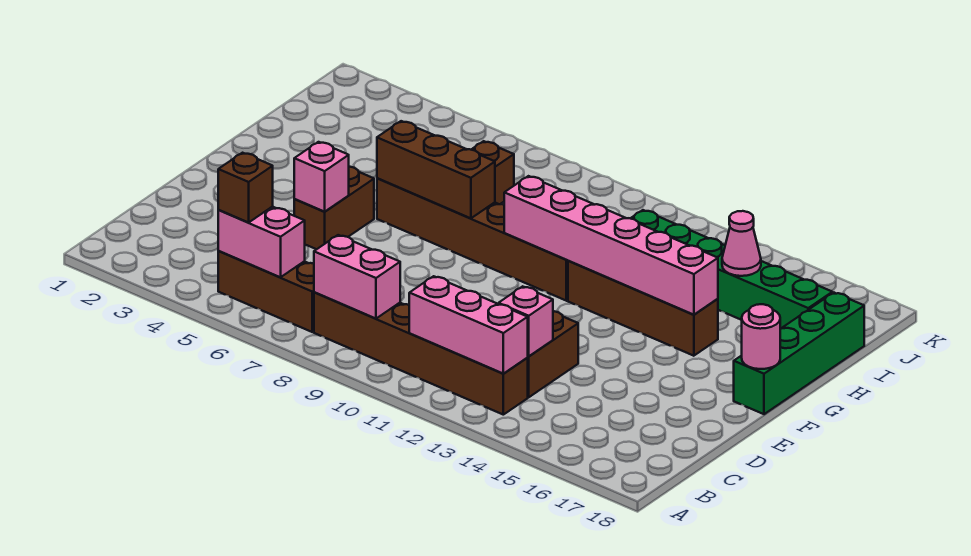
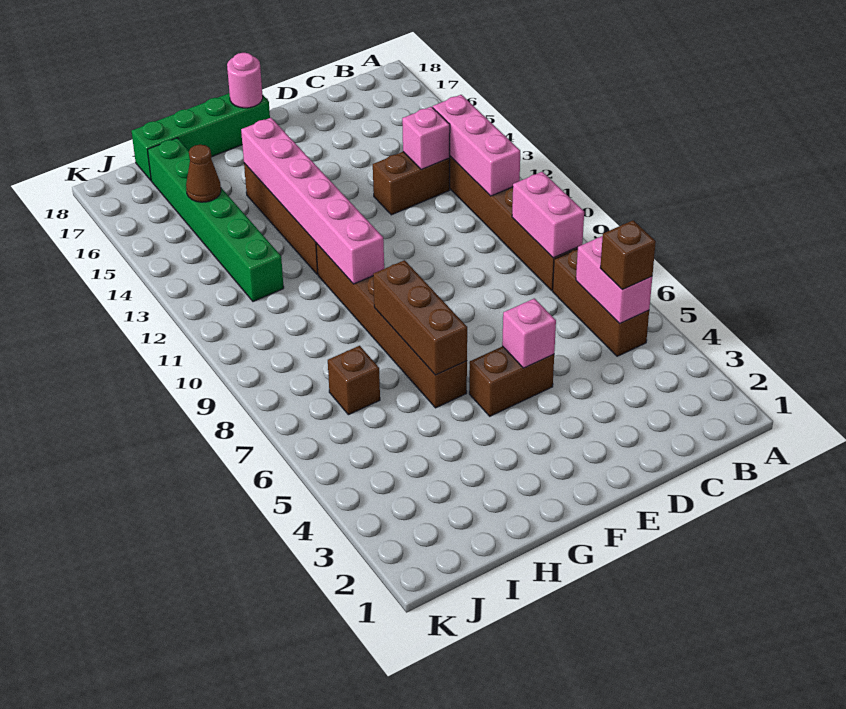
pink 1x1 cone [722,211,761,276] -> brown 1x1 cone [186,145,221,202]

